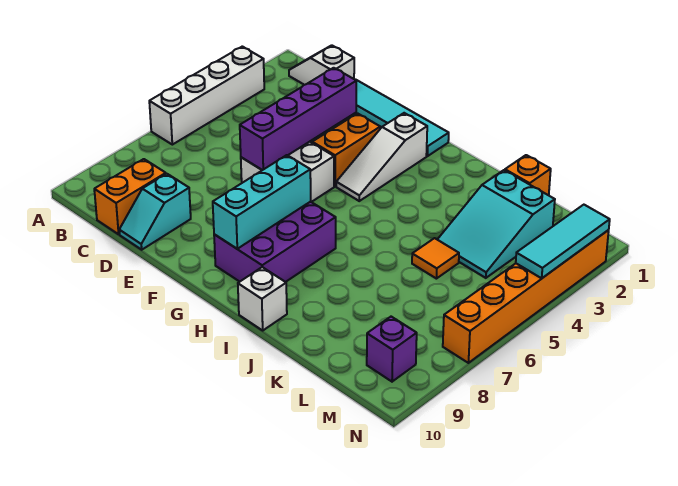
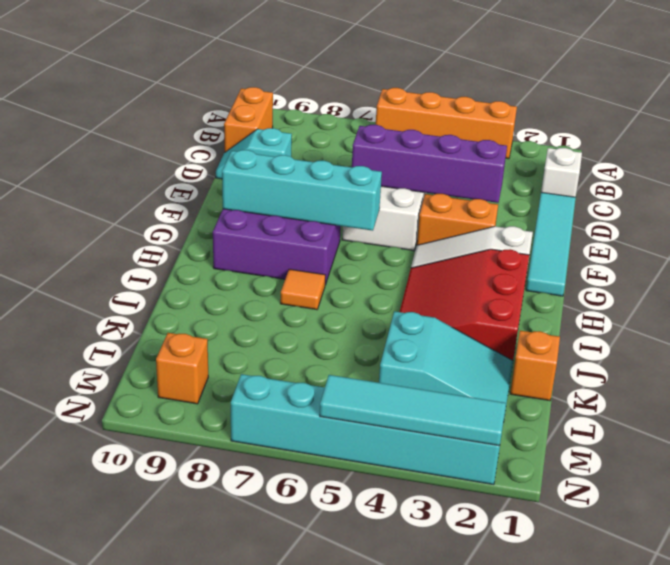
white 1x4 brick [149,46,264,145] -> orange 1x4 brick [376,88,517,159]
orange 1x2 brick [94,159,166,234] -> orange 1x2 brick turned to [224,87,273,152]
cyan 1x3 brick [213,155,311,249] -> cyan 1x4 brick [222,150,382,231]
none -> red 3x3 slope [400,249,529,361]
white 1x1 brick [238,267,287,330] -> none
cyan 2x3 slope [437,170,555,278] -> cyan 2x3 slope turned to [379,311,513,416]
orange 1x1 tile [412,238,459,279] -> orange 1x1 tile moved to [280,269,325,310]
purple 1x1 brick [367,317,417,382] -> orange 1x1 brick [156,333,208,404]
orange 1x6 brick [443,230,609,363] -> cyan 1x6 brick [231,374,502,485]
cyan 1x3 tile [516,205,610,278] -> cyan 1x4 tile [320,375,506,446]

